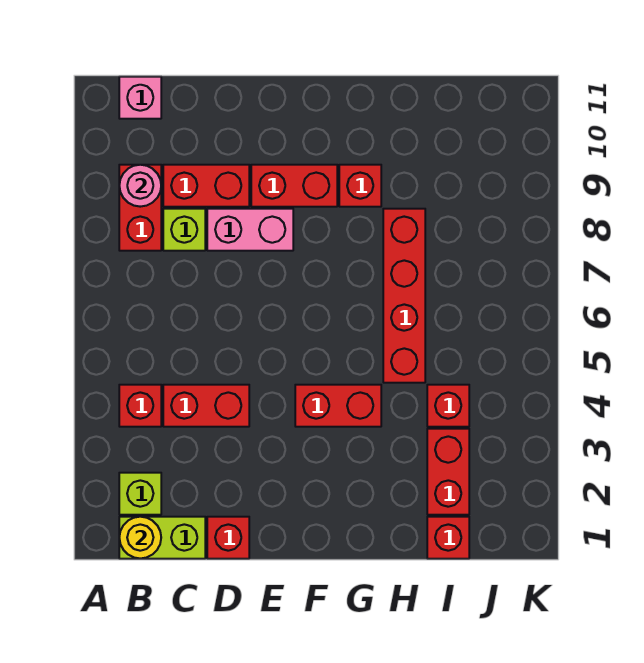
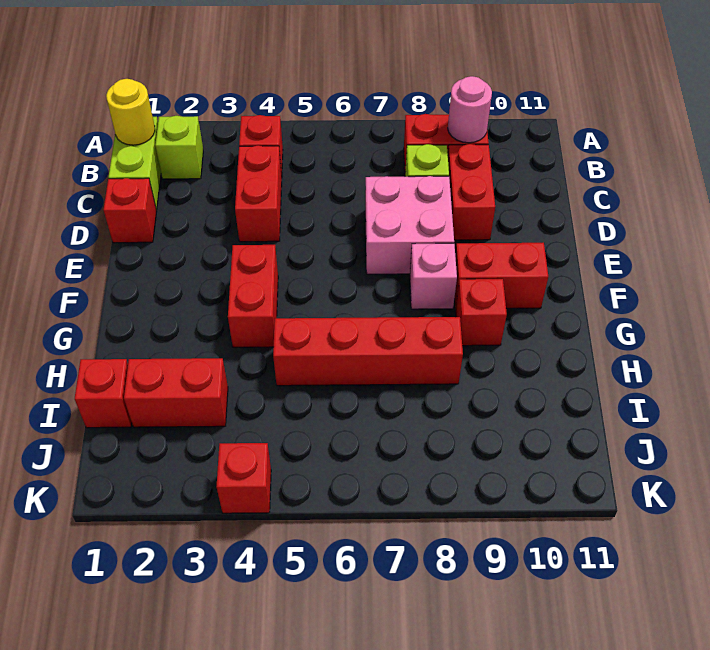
pink 1x1 brick [119,77,161,119] -> pink 1x1 brick moved to [410,243,457,309]
pink 1x2 brick [207,209,293,251] -> pink 2x2 brick [365,176,454,274]
red 1x2 brick [251,165,337,207] -> red 1x2 brick turned to [454,243,548,309]
red 1x1 brick [427,385,469,427] -> red 1x1 brick moved to [216,443,271,513]

